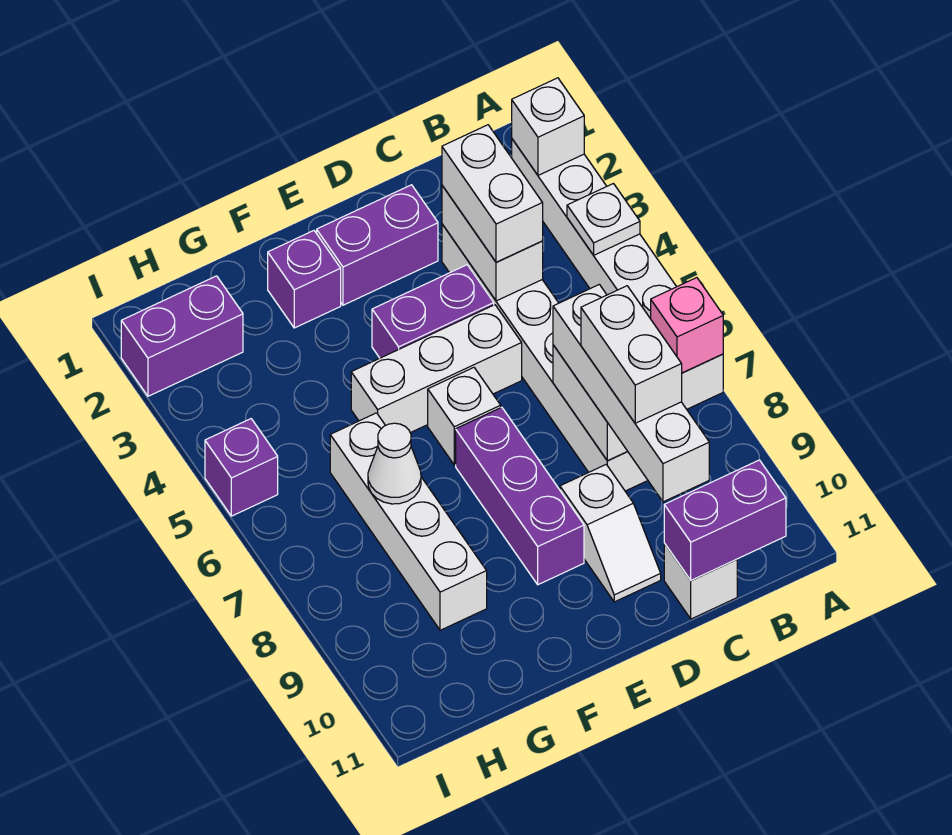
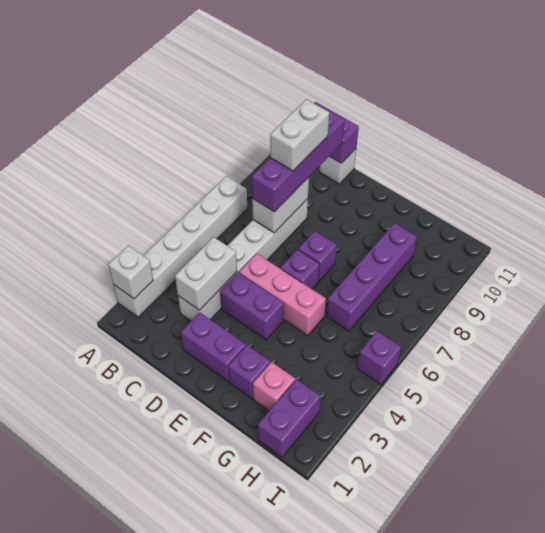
white 1x1 plate [567,184,640,255] -> none
pink 1x1 brick [651,278,723,373] -> pink 1x1 brick moved to [253,362,295,411]
white 1x2 brick [442,125,543,262] -> none
white 1x4 brick [553,284,709,502] -> purple 1x4 brick [252,107,345,212]
white 1x3 brick [351,305,522,433] -> pink 1x3 brick [239,254,326,335]
white 1x2 slope [560,465,661,602] -> none
white 1x1 brick [428,368,501,465] -> purple 1x1 brick [280,250,320,289]
purple 1x3 brick [456,407,584,585] -> purple 1x1 brick [298,231,337,281]
white 1x4 brick [330,413,487,630] -> purple 1x4 brick [326,223,417,331]
white 1x1 cone [368,423,421,504] -> none
purple 1x2 brick [121,276,243,396] -> purple 1x2 brick turned to [258,379,321,457]

